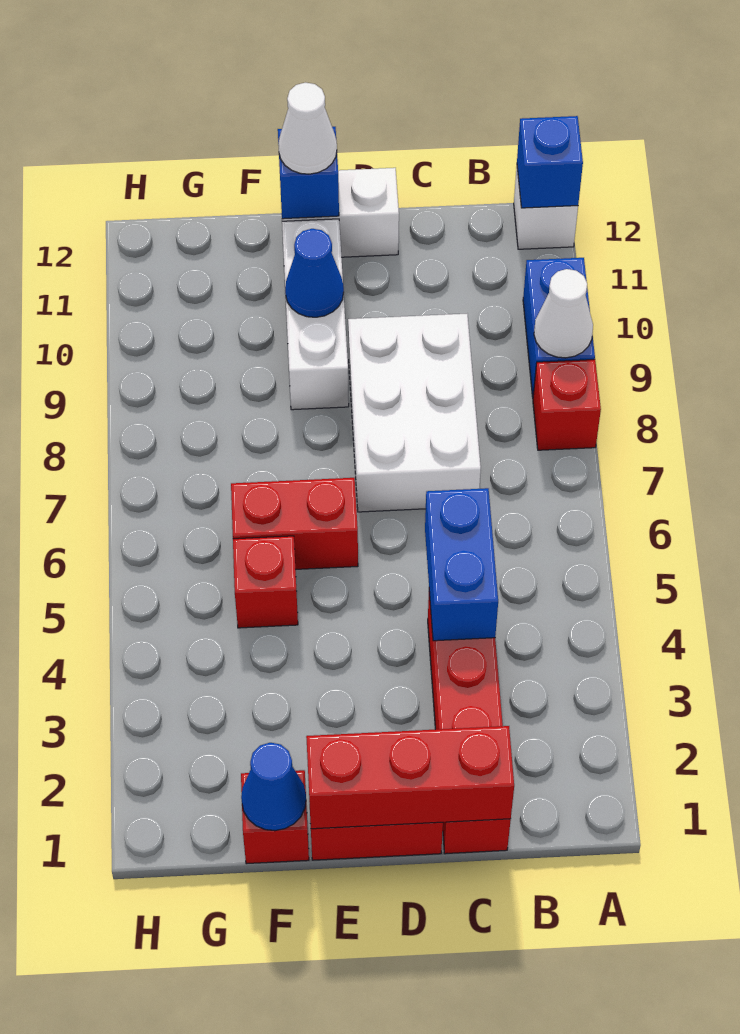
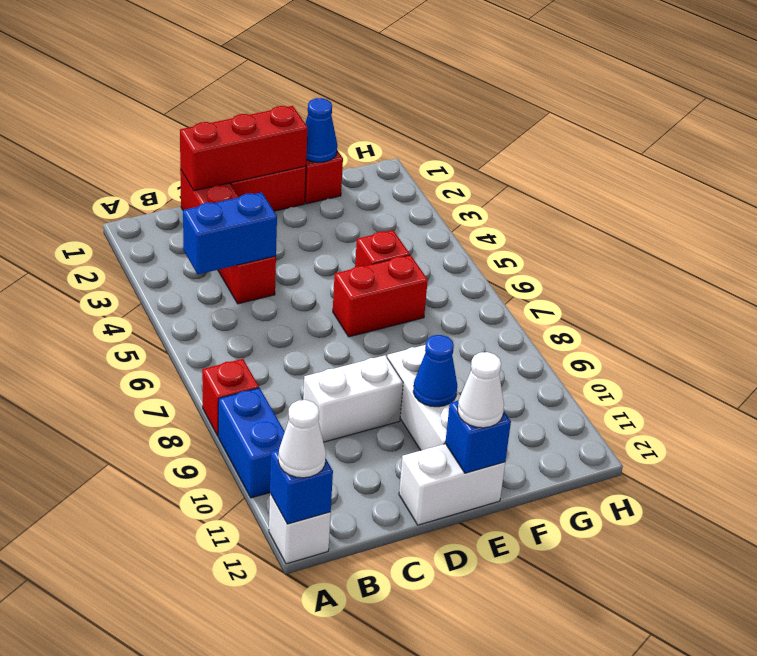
white 1x1 cone [534,269,593,358] -> white 1x1 cone moved to [278,400,326,478]
blue 1x2 brick [425,488,498,641] -> blue 1x2 brick turned to [183,192,277,274]
white 2x3 brick [348,314,481,512] -> white 1x2 brick [303,355,403,442]

